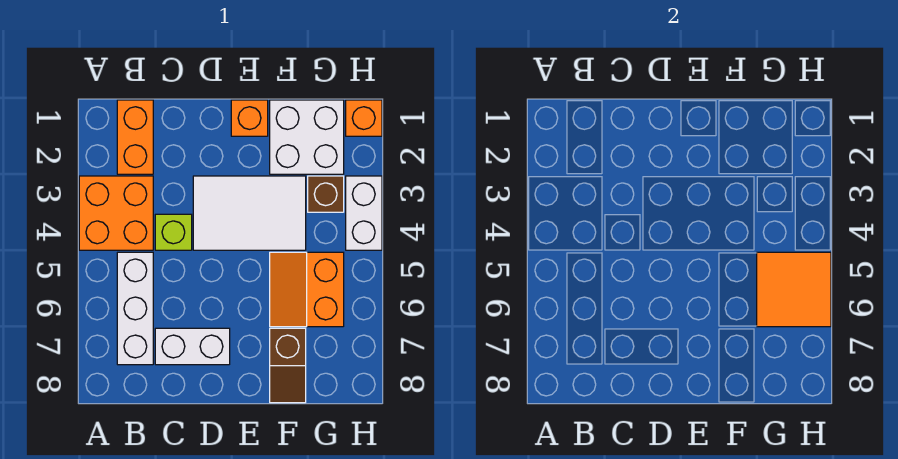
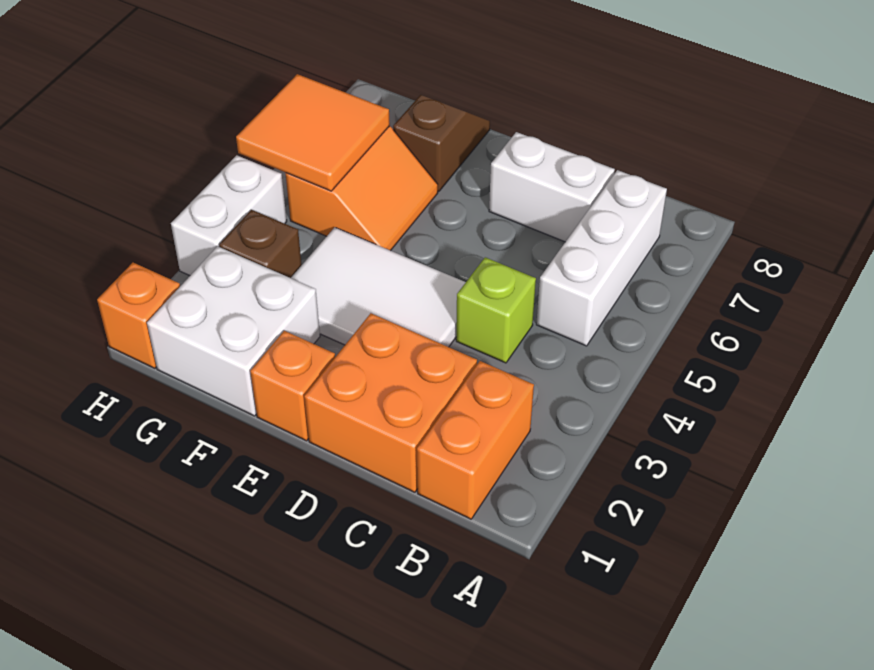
orange 2x2 brick [79,176,153,250] -> orange 2x2 brick moved to [304,313,477,492]

